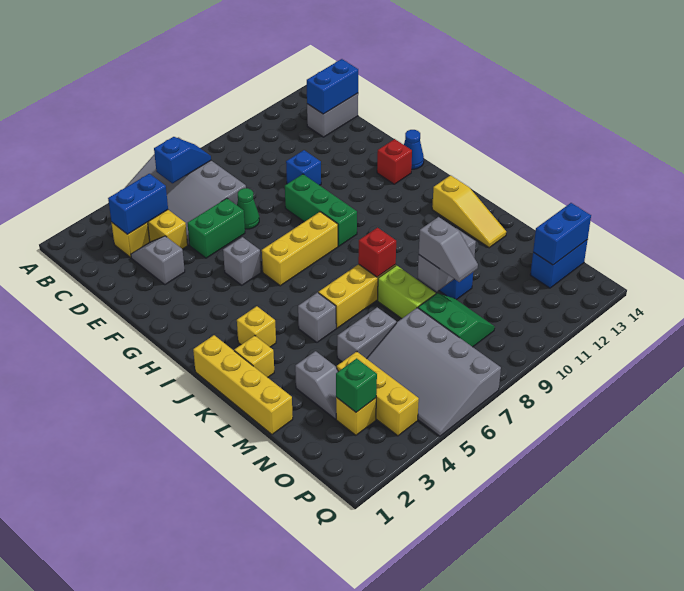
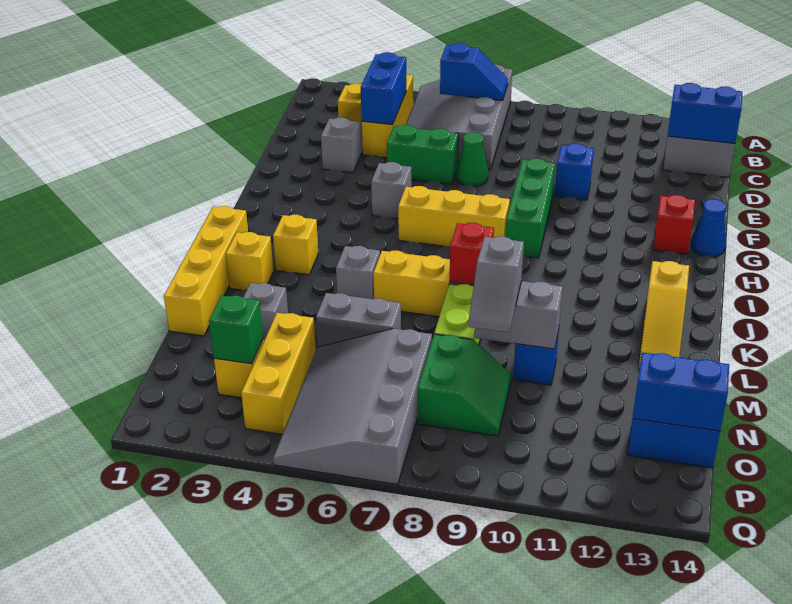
blue 1x2 brick [108,174,168,234] -> blue 1x2 brick turned to [361,52,406,125]

